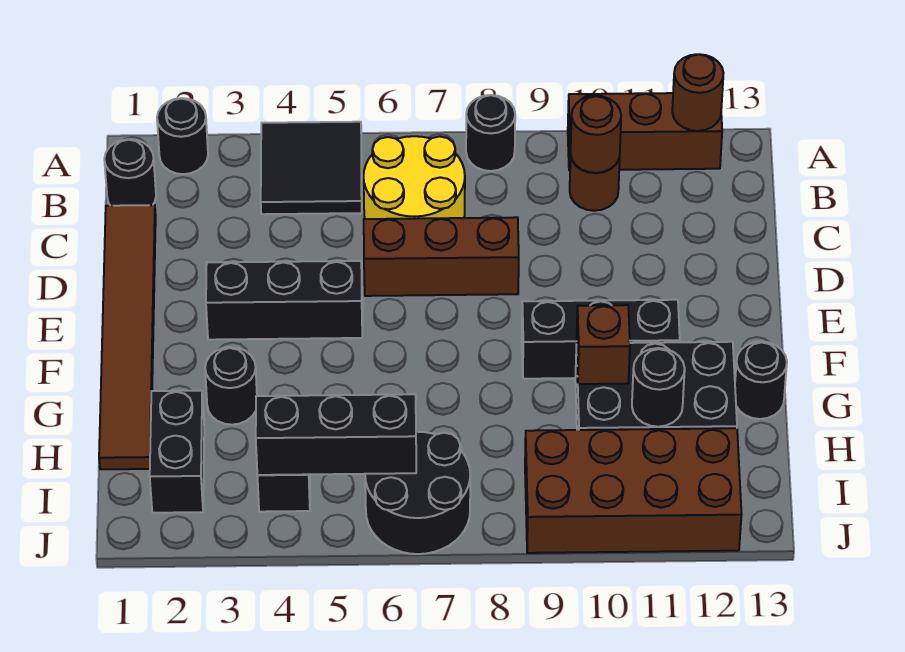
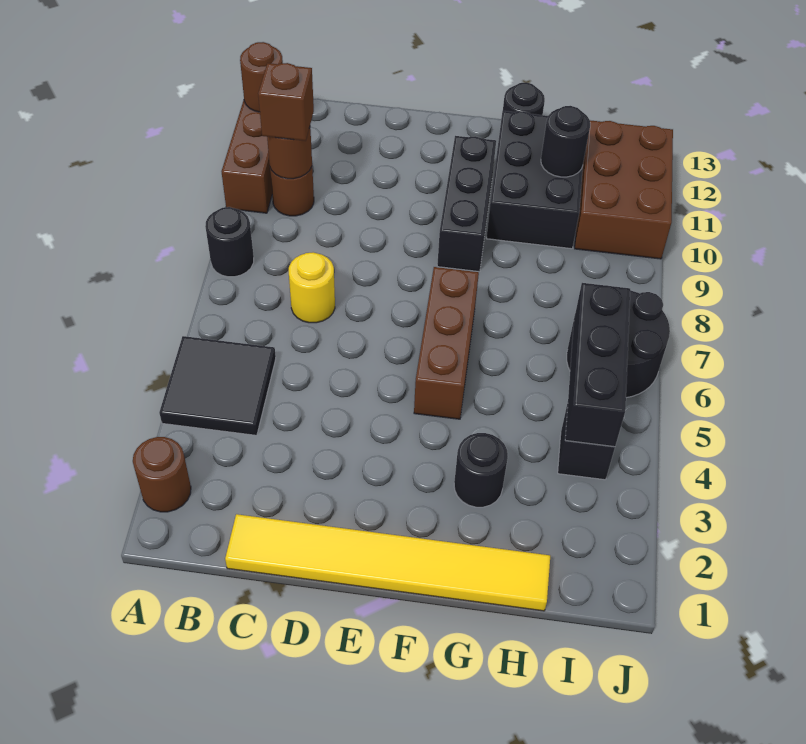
black 1x1 round brick [157,98,208,174] -> brown 1x1 round brick [133,437,191,512]
black 1x1 round brick [104,139,156,206] -> none
yellow 2x2 round brick [364,136,465,219] -> yellow 1x1 round brick [289,252,335,323]
brown 1x6 tile [99,205,156,469] -> yellow 1x6 tile [225,514,550,611]
brown 1x3 brick [364,217,519,296] -> brown 1x3 brick moved to [414,267,479,419]
black 1x3 brick [206,261,362,340] -> none
brown 1x1 brick [576,305,630,384] -> brown 1x1 brick moved to [258,63,314,141]
black 1x2 brick [150,391,204,513] -> none
brown 2x4 brick [525,428,742,553] -> brown 2x3 brick [575,120,673,259]

